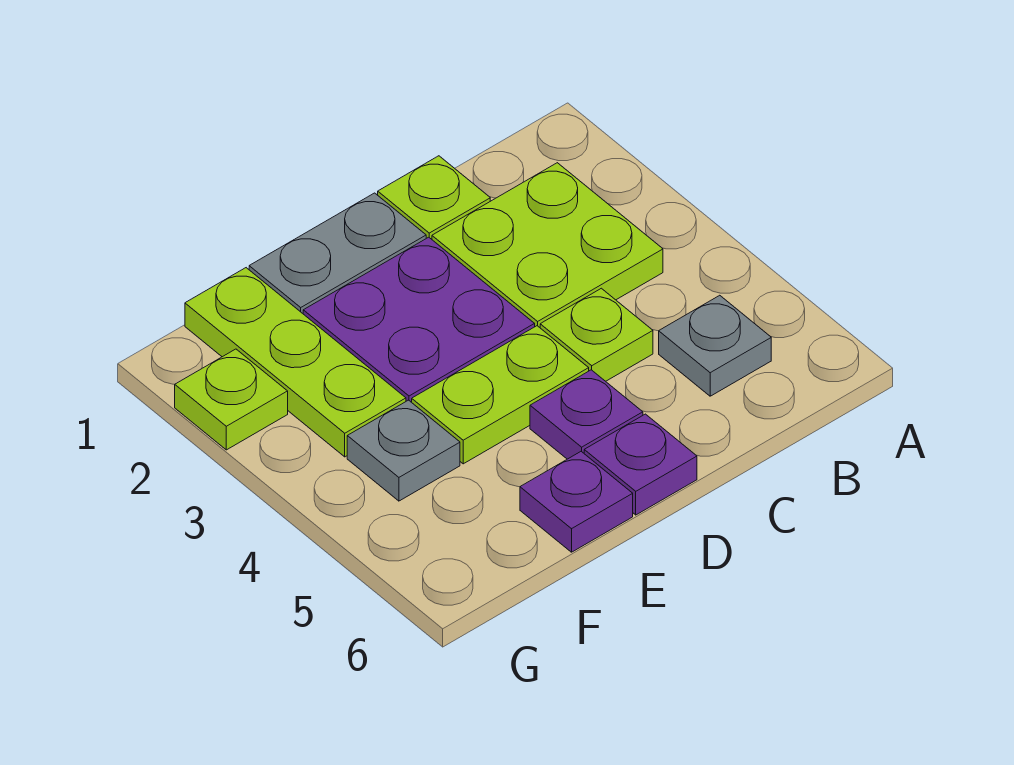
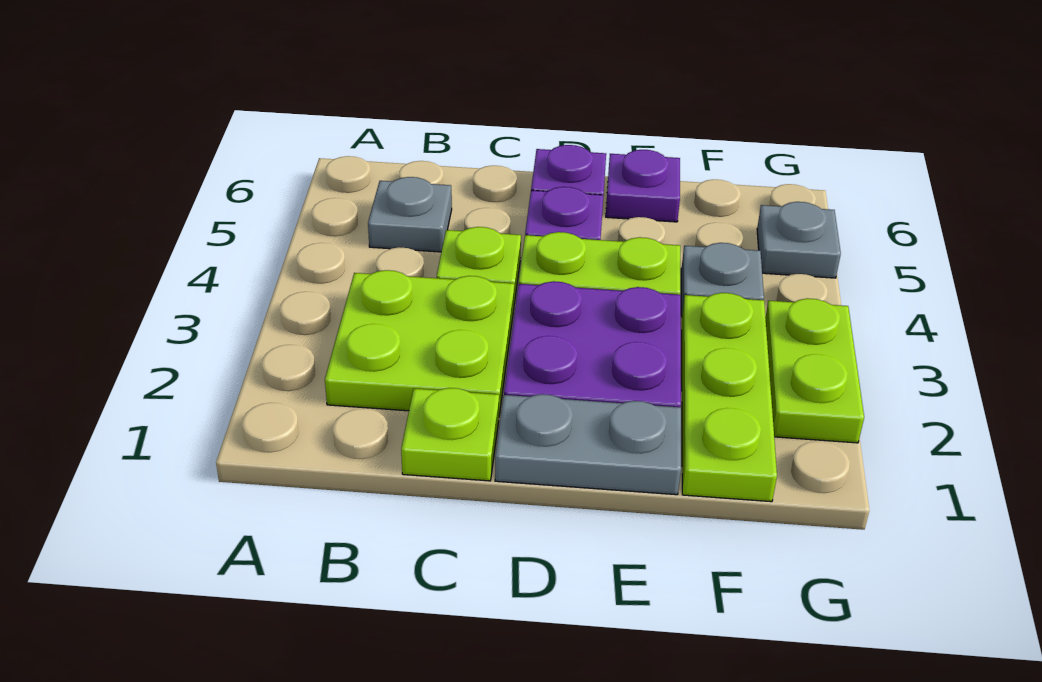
lime 1x1 plate [175,349,288,450] -> lime 1x2 plate [765,298,864,443]
none -> grey 1x1 plate [757,202,841,278]

